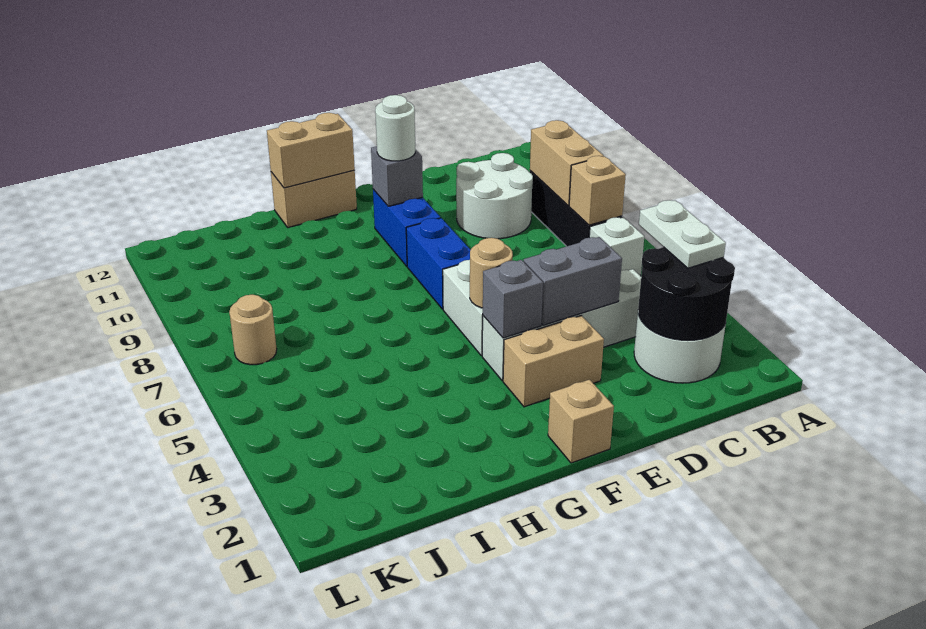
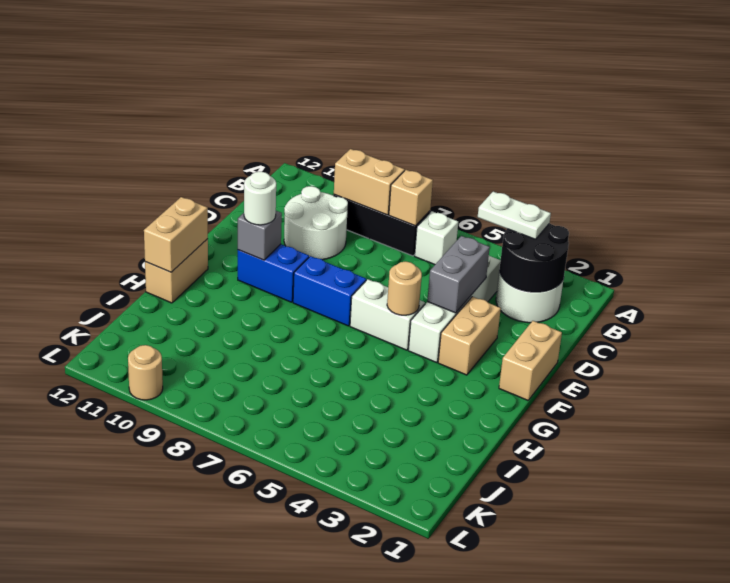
tan 1x1 brick [548,380,614,463] -> tan 1x2 brick [499,321,562,400]
grey 1x1 brick [483,260,543,338] -> none
tan 1x1 round brick [229,294,277,365] -> tan 1x1 round brick moved to [128,345,163,400]

